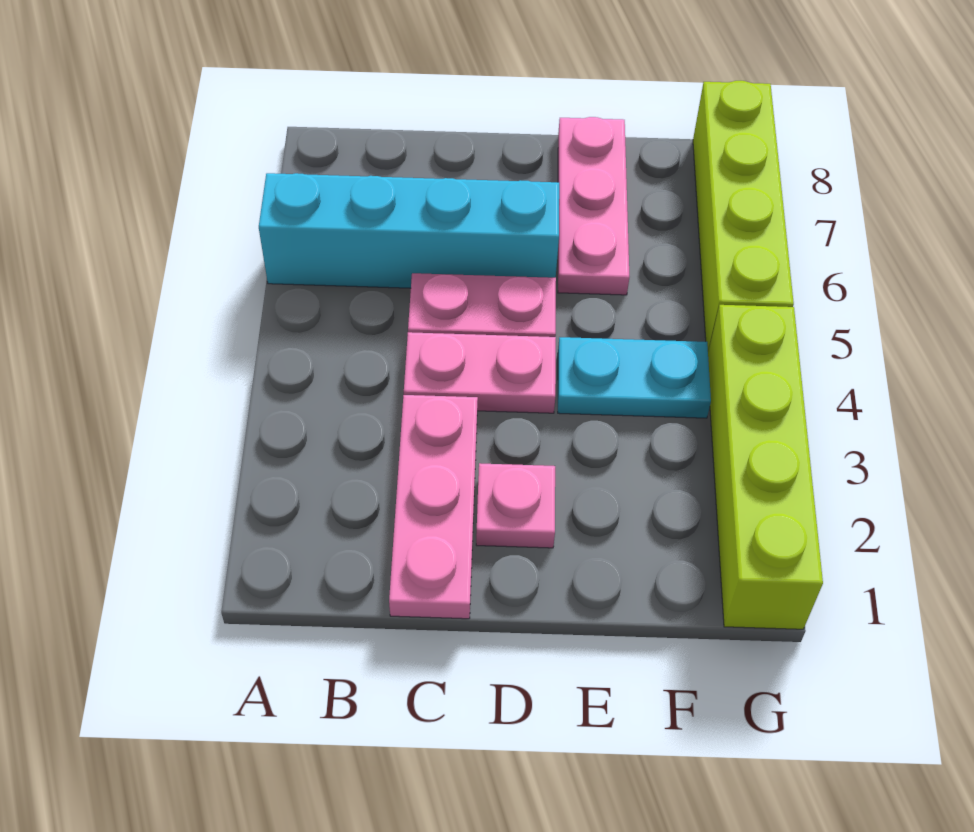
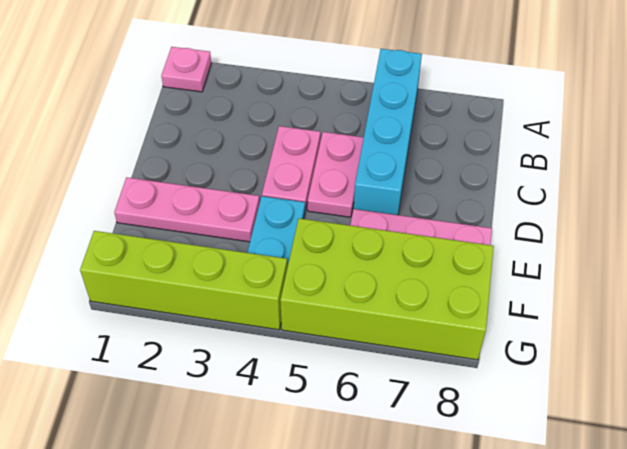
pink 1x3 plate [389,395,478,619] -> pink 1x3 plate moved to [114,177,260,242]
pink 1x1 plate [476,463,555,548] -> pink 1x1 plate moved to [161,47,211,92]
lime 1x4 brick [693,81,794,352] -> lime 2x4 brick [280,218,494,360]

